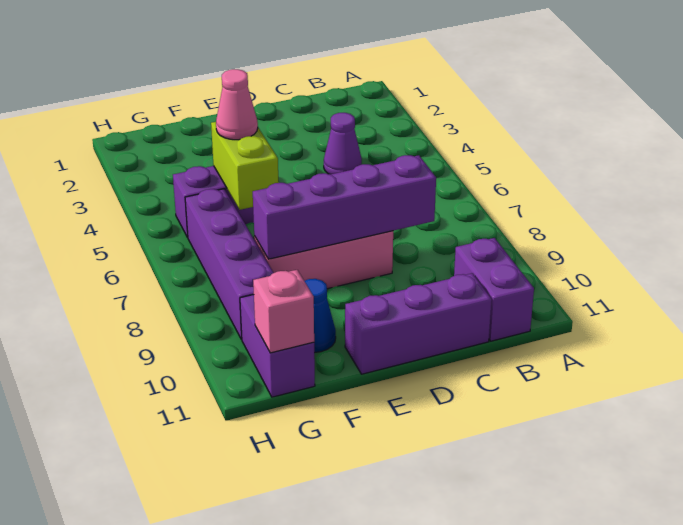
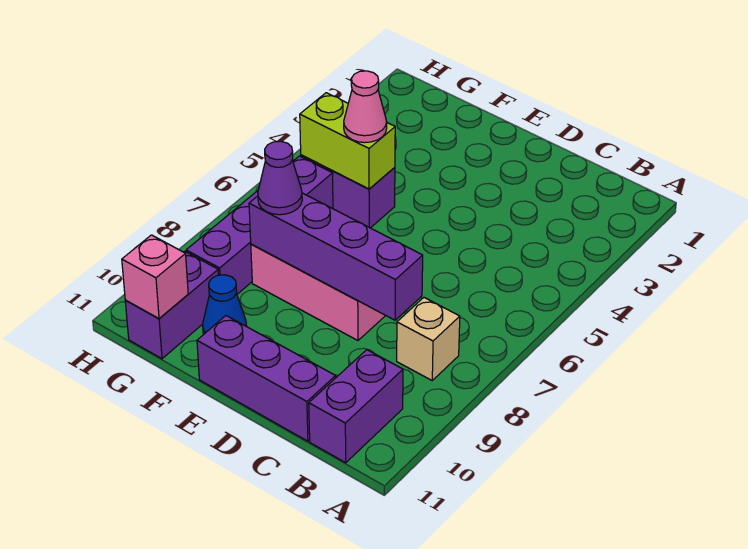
none -> tan 1x1 brick [397,298,460,380]
purple 1x1 cone [324,113,362,174] -> purple 1x1 cone moved to [258,141,302,215]
lime 1x2 brick [211,122,279,210] -> lime 1x2 brick turned to [300,93,395,189]

